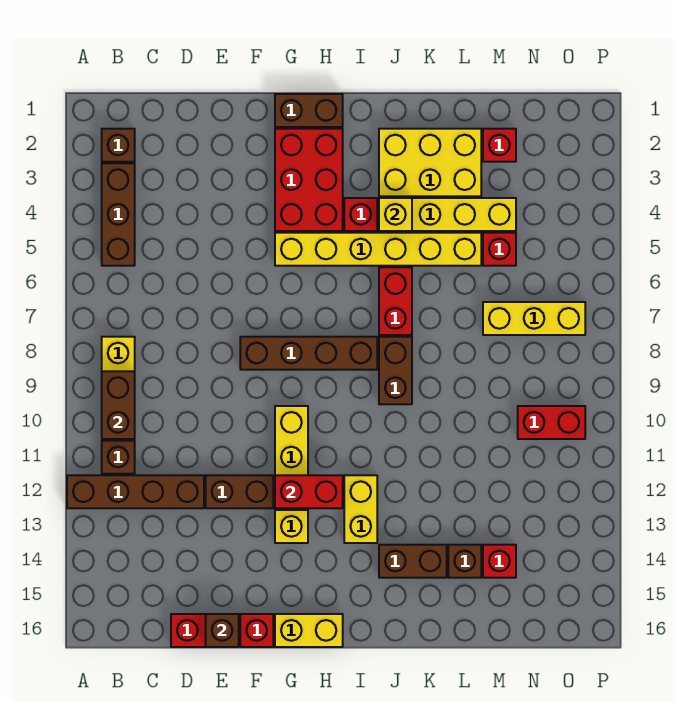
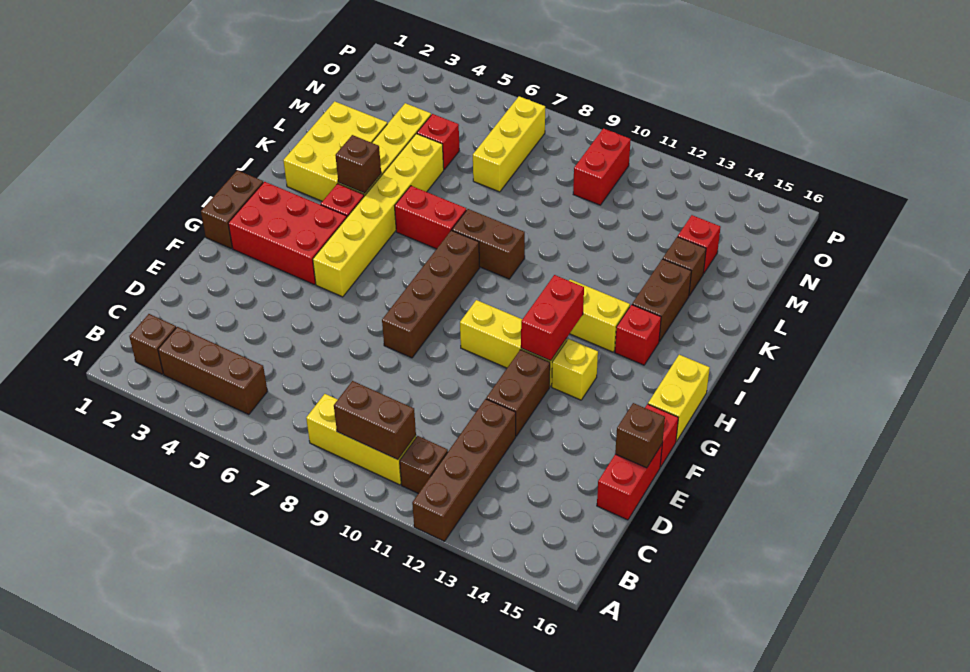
yellow 1x1 brick [379,198,412,231] -> brown 1x1 brick [335,135,381,193]
red 1x1 brick [483,129,516,162] -> red 1x1 brick moved to [615,305,661,365]

